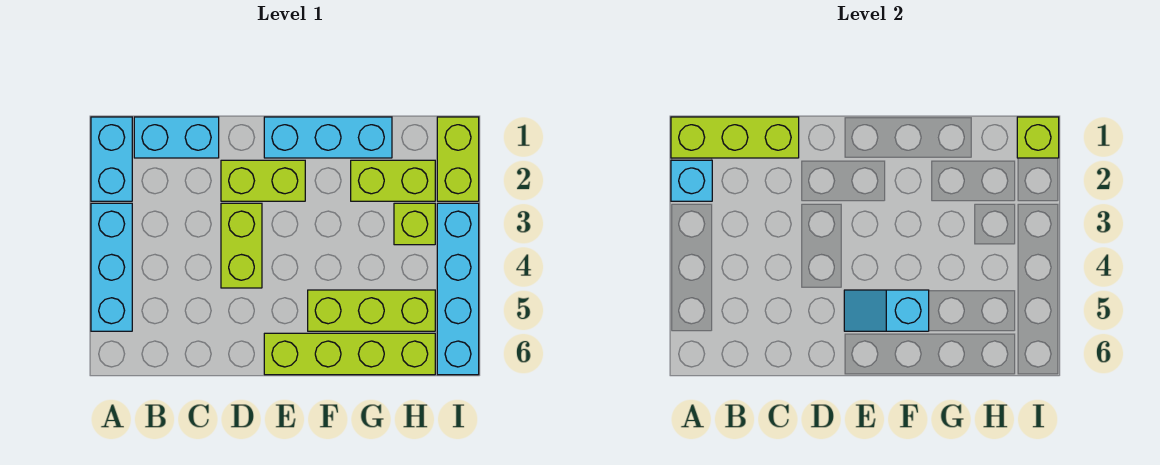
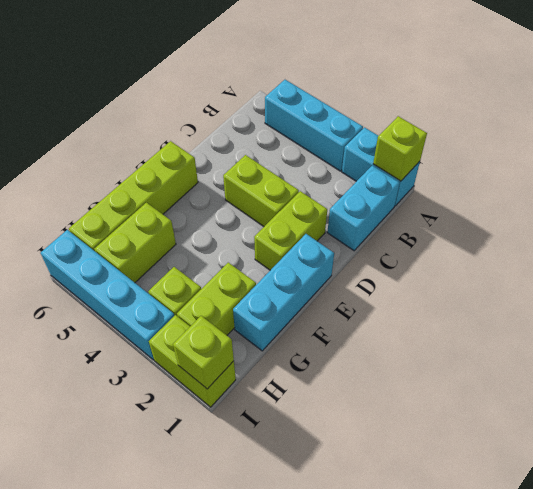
lime 1x3 brick [671,117,799,158] -> lime 1x1 brick [373,116,427,181]
cyan 1x1 brick [671,160,712,201] -> none
cyan 1x2 slope [844,290,929,331] -> none
lime 1x3 brick [308,290,435,331] -> lime 1x2 brick [94,203,176,283]

